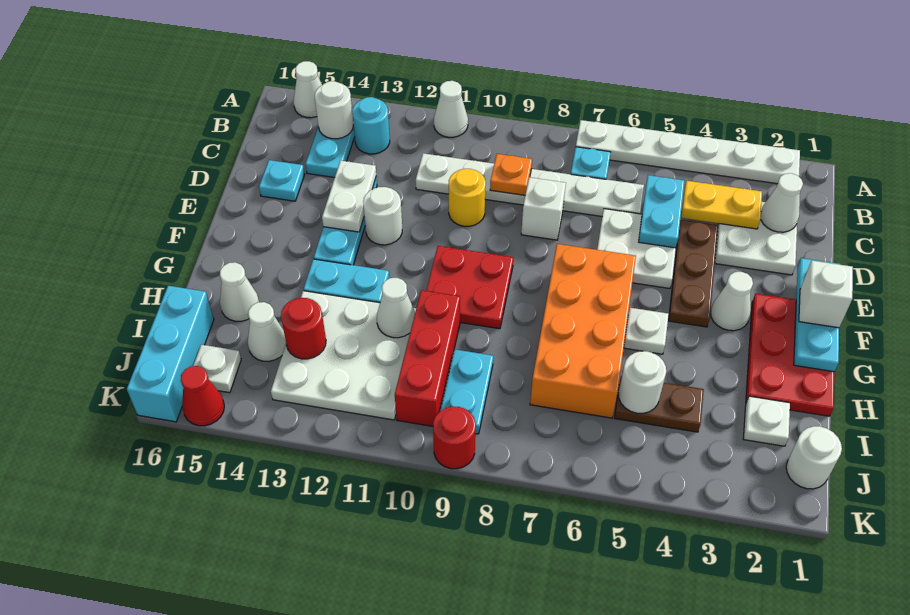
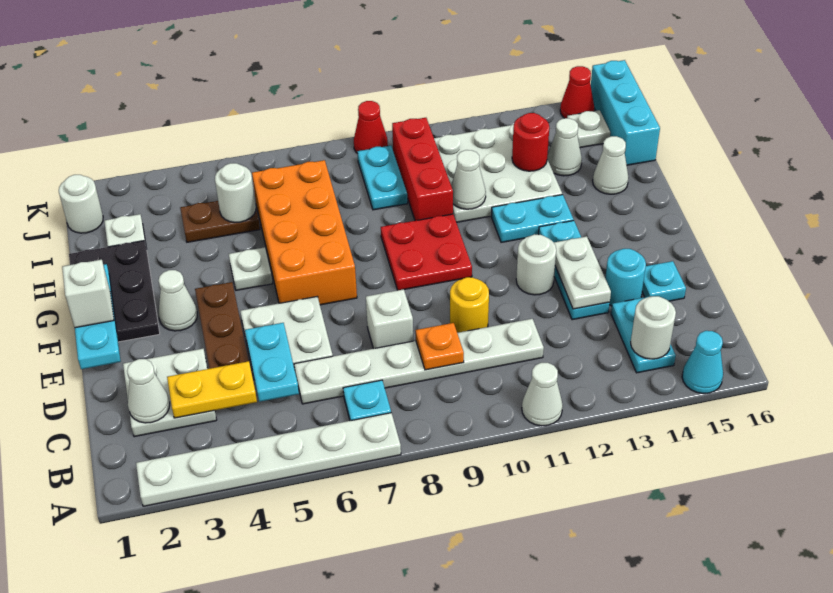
white 1x1 cone [293,61,322,118] -> cyan 1x1 cone [682,331,723,393]
cyan 1x1 round brick [352,97,390,154] -> cyan 1x1 round brick moved to [605,249,646,306]
red 2x3 plate [746,294,834,416] -> black 2x3 plate [69,241,160,342]
red 1x1 round brick [433,407,476,469] -> red 1x1 cone [354,101,388,153]

